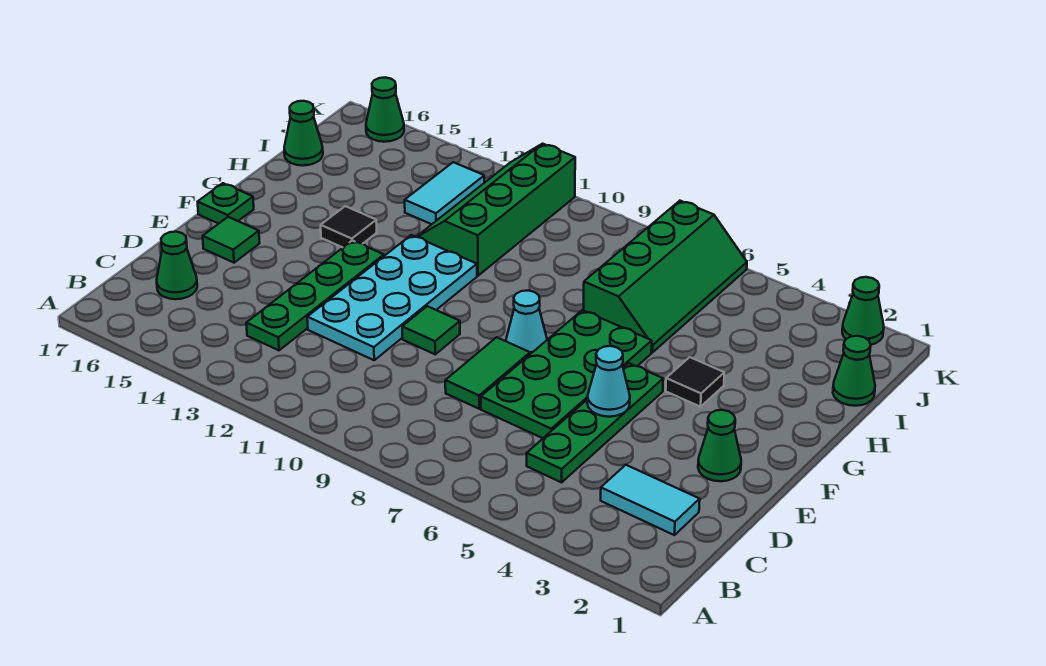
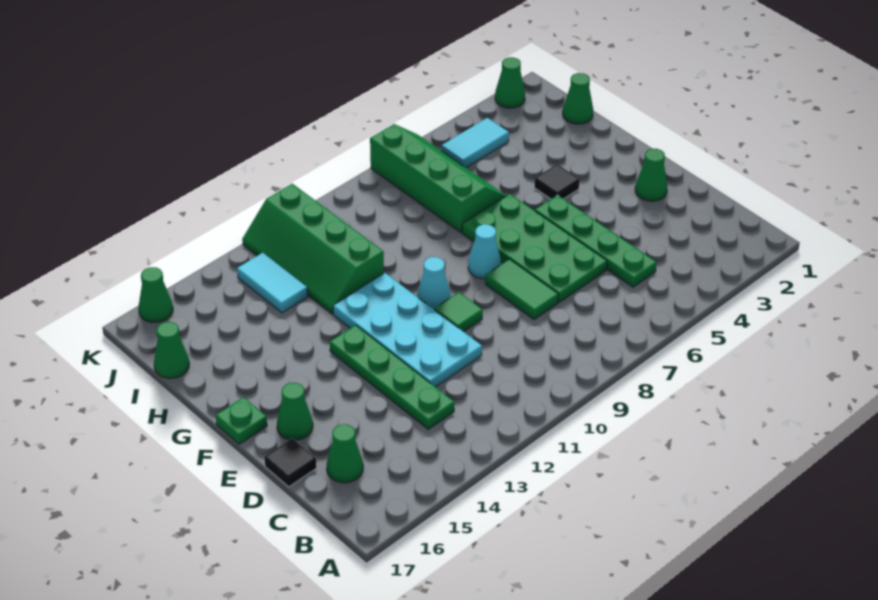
cyan 1x2 tile [601,465,700,535] -> cyan 1x2 tile moved to [441,118,509,168]
cyan 1x1 cone [587,346,630,417] -> cyan 1x1 cone moved to [417,257,451,309]
green 1x1 tile [203,217,260,263] -> green 1x1 cone [277,383,313,440]
black 1x1 tile [321,206,377,247] -> black 1x1 tile moved to [264,438,317,487]

